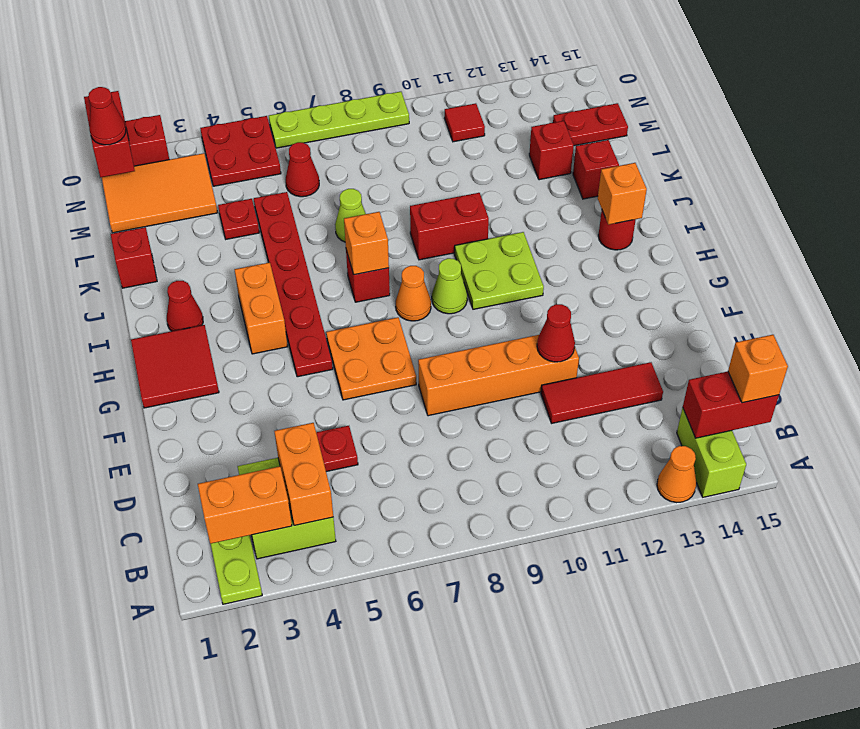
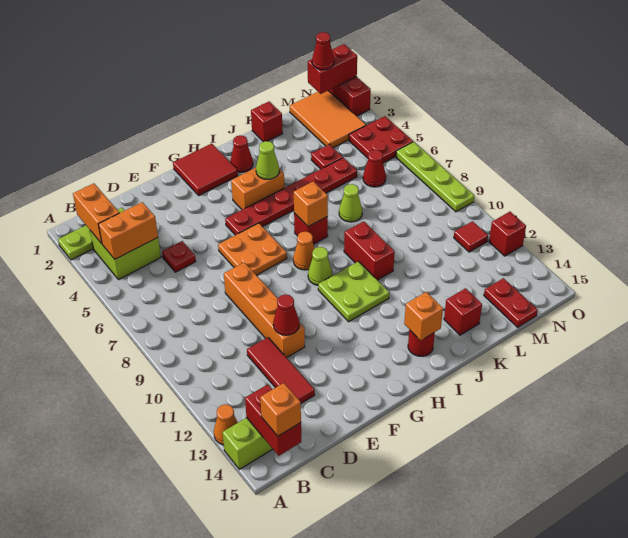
none -> lime 1x1 cone [256,141,279,179]
red 1x1 brick [529,121,574,180] -> red 1x1 brick moved to [489,212,526,256]

